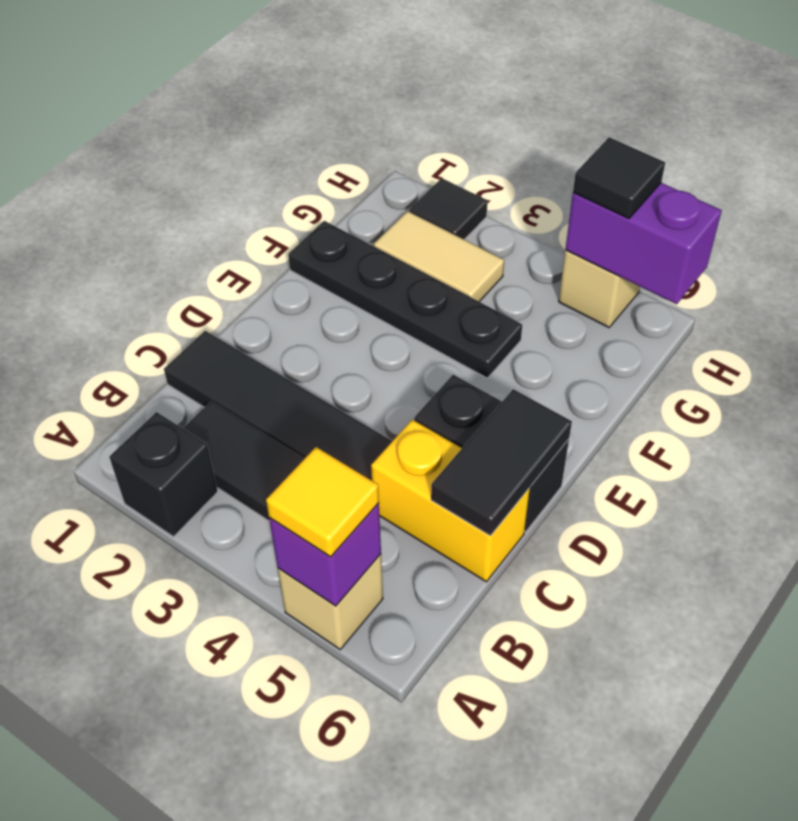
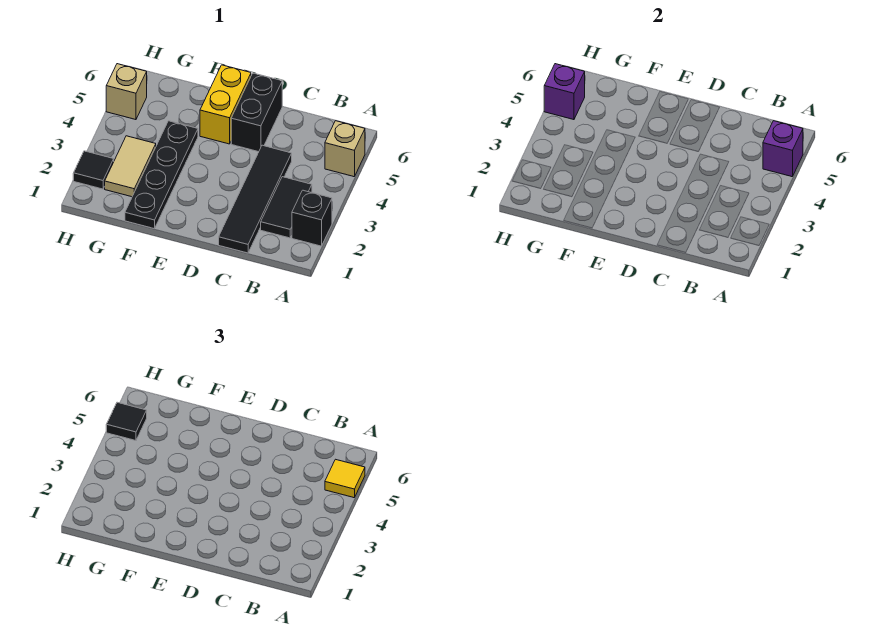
yellow 1x2 brick [371,420,530,582] -> yellow 1x2 brick moved to [200,65,251,144]
black 1x2 tile [431,389,572,536] -> none
purple 1x2 brick [565,183,722,304] -> purple 1x1 brick [544,64,585,120]

